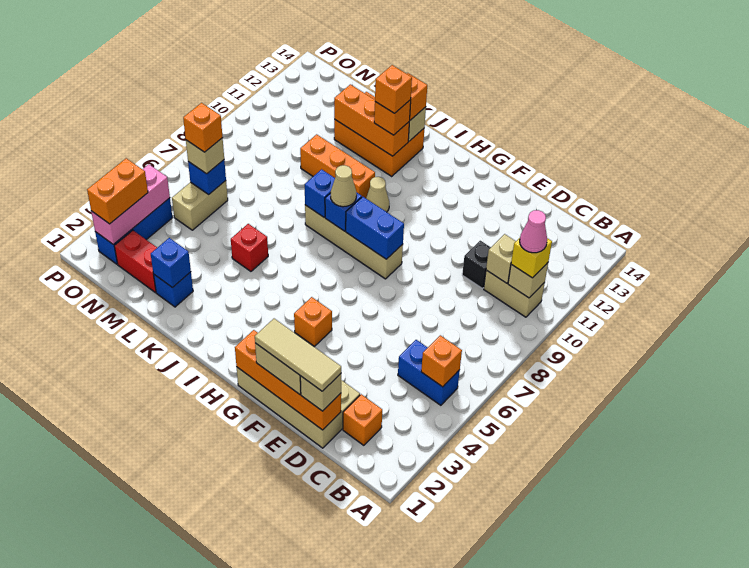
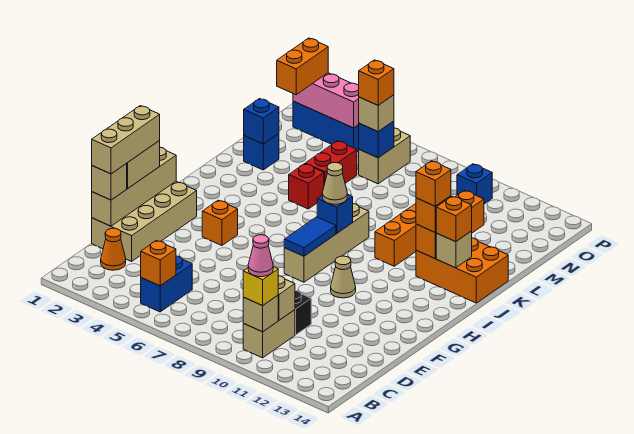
orange 1x1 brick [343,394,382,445] -> orange 1x1 cone [101,228,126,270]
orange 1x4 brick [235,330,341,430] -> tan 1x4 brick [92,147,176,226]
tan 1x3 tile [255,319,341,391] -> tan 1x3 brick [92,106,160,174]
blue 1x2 brick [346,197,404,259] -> blue 1x2 tile [284,217,336,256]
tan 1x1 cone [366,177,389,212] -> tan 1x1 cone moved to [331,256,356,298]
blue 1x1 brick [305,169,335,217] -> blue 1x1 brick moved to [457,164,492,204]
orange 2x3 brick [334,92,424,176] -> orange 2x3 brick turned to [416,238,508,303]
red 1x2 brick [114,230,157,293] -> red 1x2 brick moved to [305,141,357,185]
tan 1x2 brick [172,181,228,230] -> tan 1x2 brick turned to [359,128,410,184]
orange 1x2 brick [87,158,148,224] -> orange 1x2 brick turned to [277,38,328,95]

